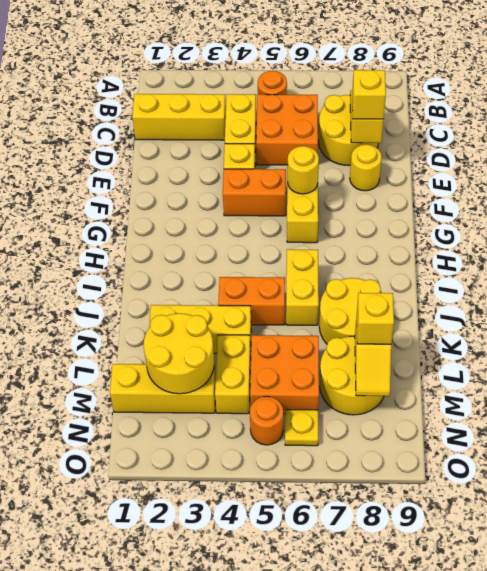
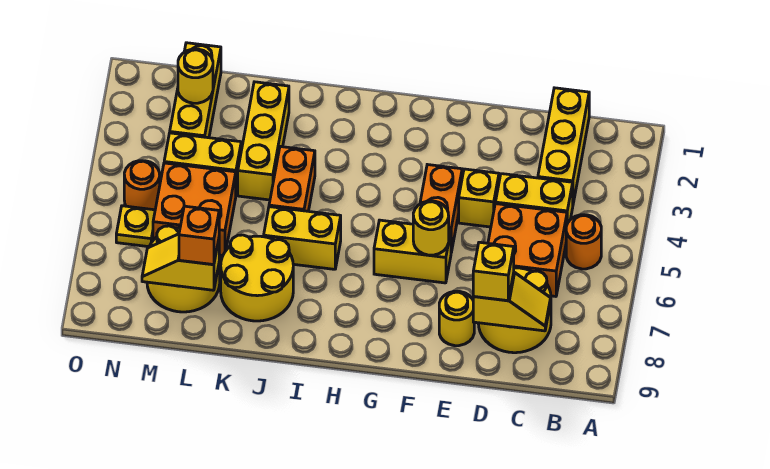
yellow 2x2 round brick [144,313,214,394] -> yellow 1x1 round brick [178,49,213,103]
yellow 1x1 brick [357,293,394,344] -> orange 1x1 brick [179,206,219,265]

